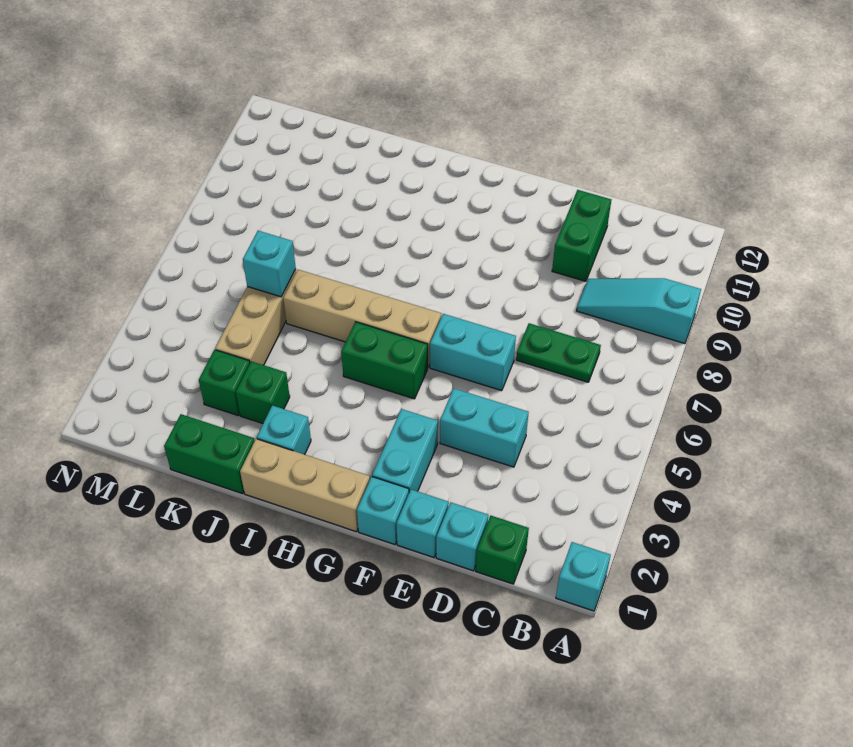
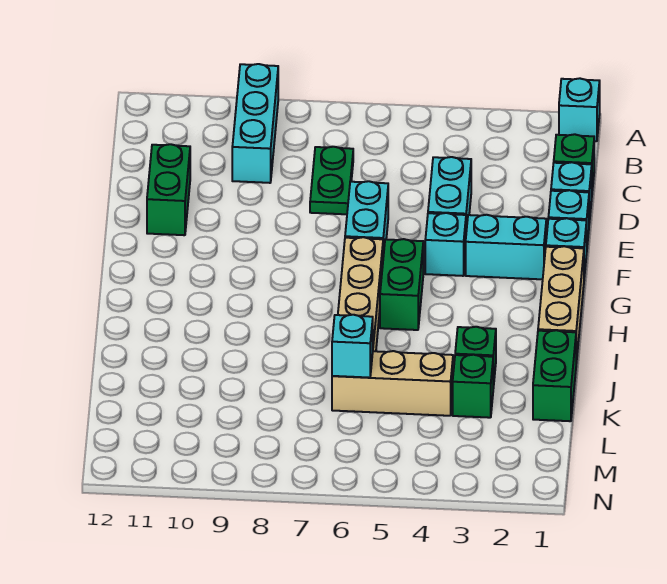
cyan 1x3 slope [577,278,701,344] -> cyan 1x3 brick [232,64,278,183]
green 1x2 brick [552,190,611,281] -> green 1x2 brick turned to [147,144,190,235]
cyan 1x1 brick [257,405,311,455] -> cyan 1x1 brick moved to [425,213,466,276]

